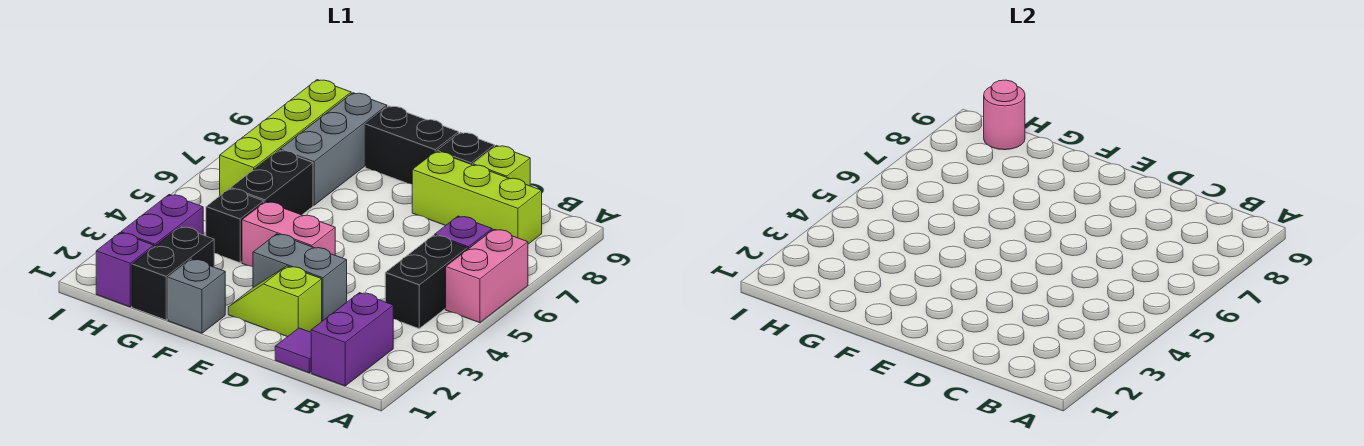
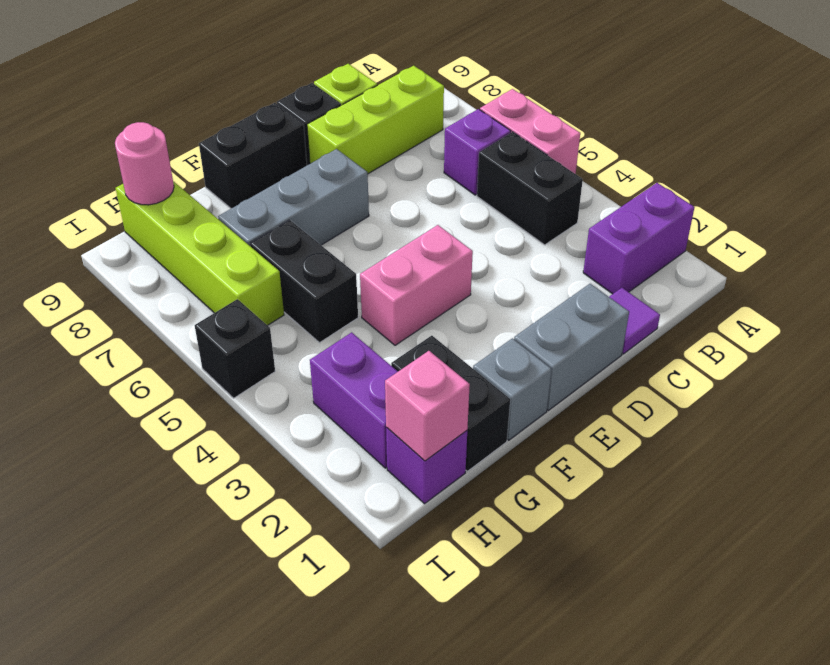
purple 1x2 brick [311,293,393,386] -> purple 1x2 brick turned to [583,183,695,294]
lime 1x2 slope [228,266,322,337] -> none
grey 1x2 brick [253,234,347,321] -> grey 1x2 brick moved to [514,284,629,410]
black 1x1 brick [206,188,264,263] -> black 1x1 brick moved to [195,299,275,398]
grey 1x3 brick [280,93,387,205] -> grey 1x3 brick turned to [218,149,369,246]
none -> pink 1x1 brick [385,351,470,461]

